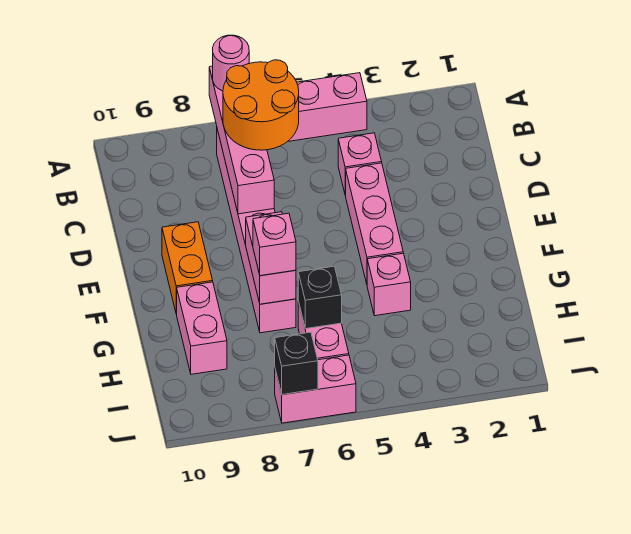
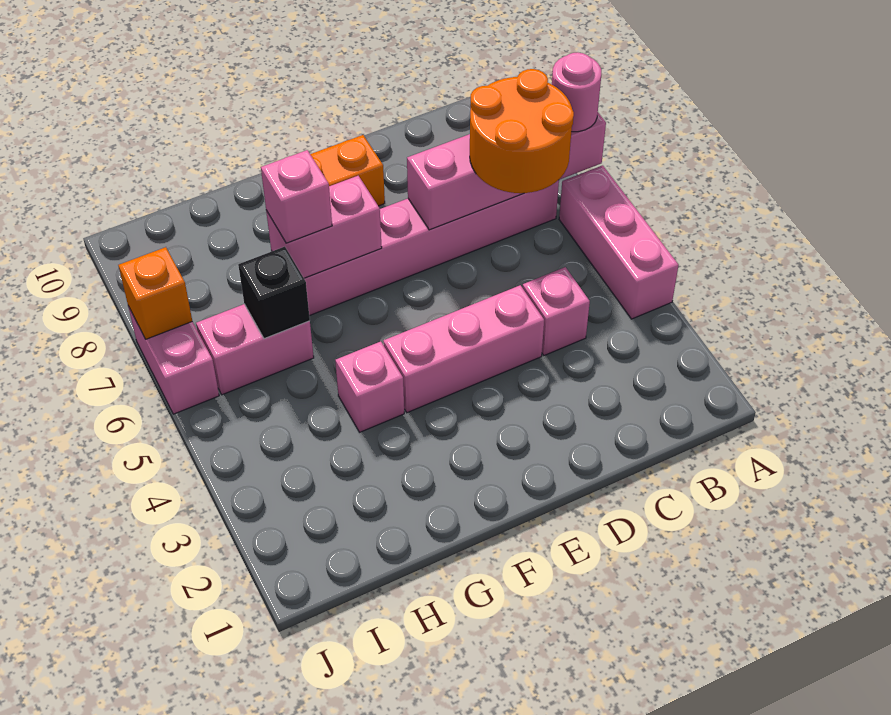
pink 1x2 brick [177,282,227,374] -> none
black 1x1 brick [275,332,318,395] -> orange 1x1 brick [118,247,192,339]

